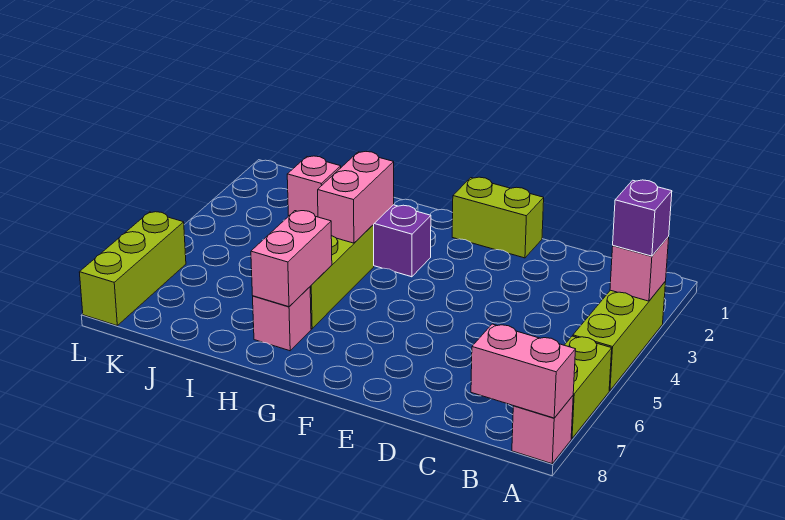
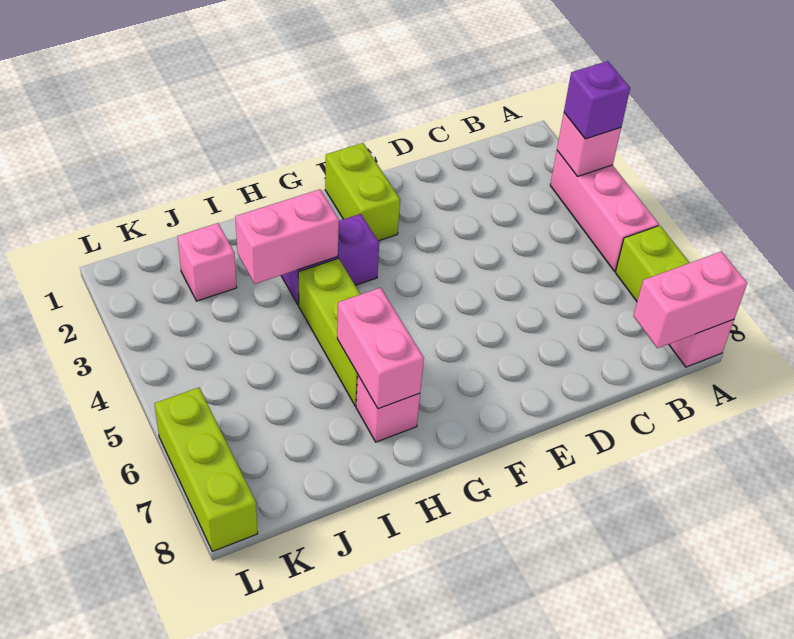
lime 1x3 brick [573,281,666,391] -> pink 1x3 brick [550,151,659,271]
lime 1x2 brick [452,177,544,258] -> lime 1x2 brick turned to [325,143,400,241]
pink 1x2 brick [318,152,394,243] -> pink 1x2 brick turned to [235,189,339,284]

